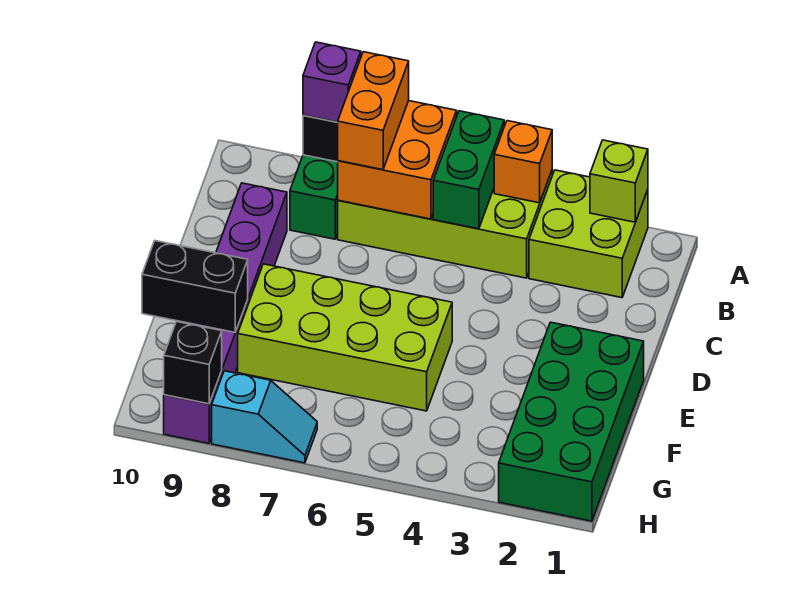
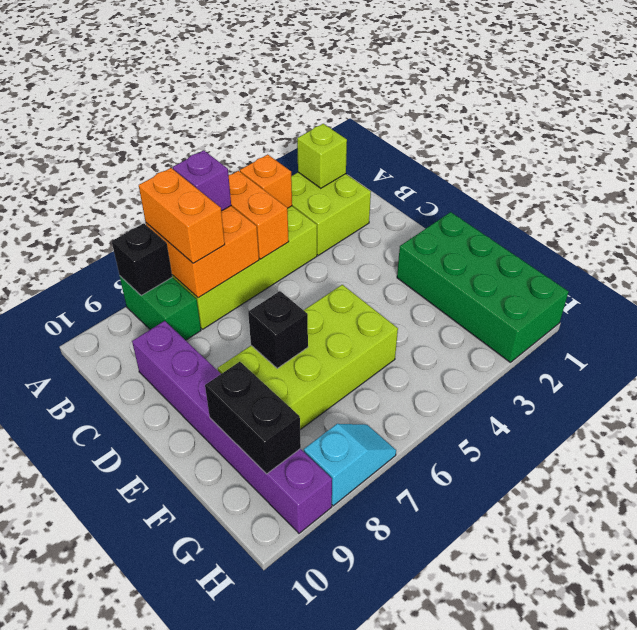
green 1x2 brick [433,111,504,229] -> orange 1x2 brick [229,171,289,259]
purple 1x1 brick [303,42,361,122] -> purple 1x1 brick moved to [173,150,231,211]
black 1x2 brick [142,241,248,332] -> black 1x2 brick turned to [205,362,301,474]
black 1x1 brick [164,322,222,404] -> black 1x1 brick moved to [248,291,308,368]

